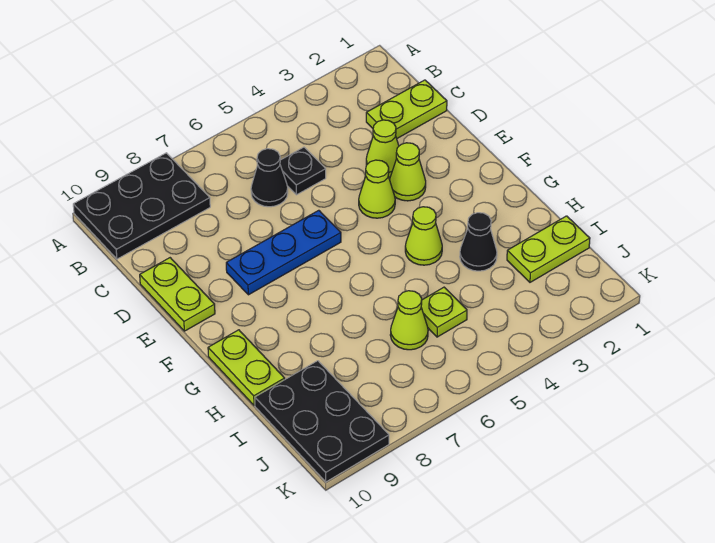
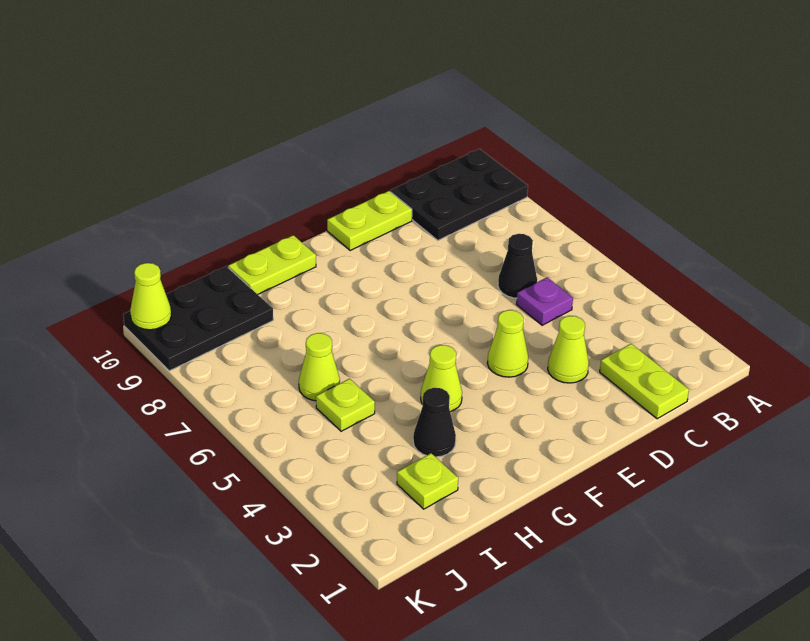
black 2x3 plate [73,153,210,259] -> black 2x3 plate turned to [390,149,528,240]
black 1x1 plate [280,147,326,195] -> purple 1x1 plate [516,277,573,325]
lime 1x1 cone [390,143,426,201] -> lime 1x1 cone moved to [130,263,171,330]
blue 1x3 plate [226,210,341,295] -> none
lime 1x2 plate [507,216,590,282] -> lime 1x1 plate [397,453,458,509]

